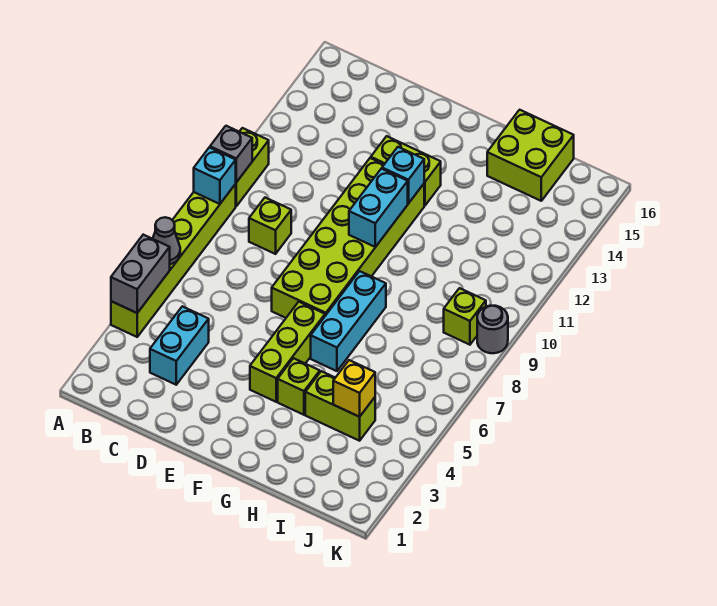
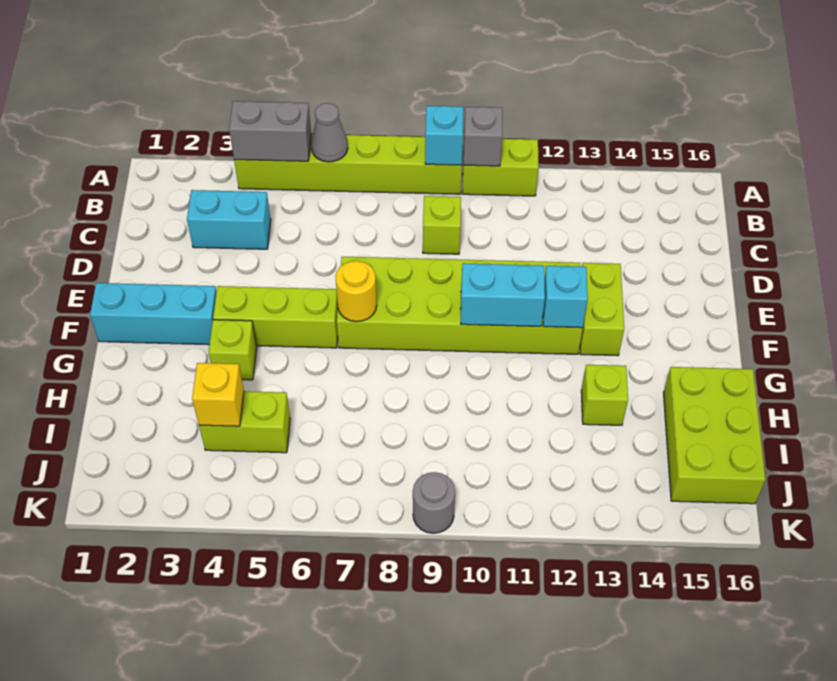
none -> yellow 1x1 round brick [336,261,377,322]
cyan 1x3 brick [311,271,386,371] -> cyan 1x3 brick moved to [90,283,217,345]
lime 1x2 brick [305,371,375,441] -> lime 1x2 brick turned to [199,391,290,453]
lime 2x2 brick [487,110,574,201] -> lime 2x3 brick [664,367,765,504]
lime 1x1 brick [444,288,486,345] -> lime 1x1 brick moved to [581,365,628,425]

